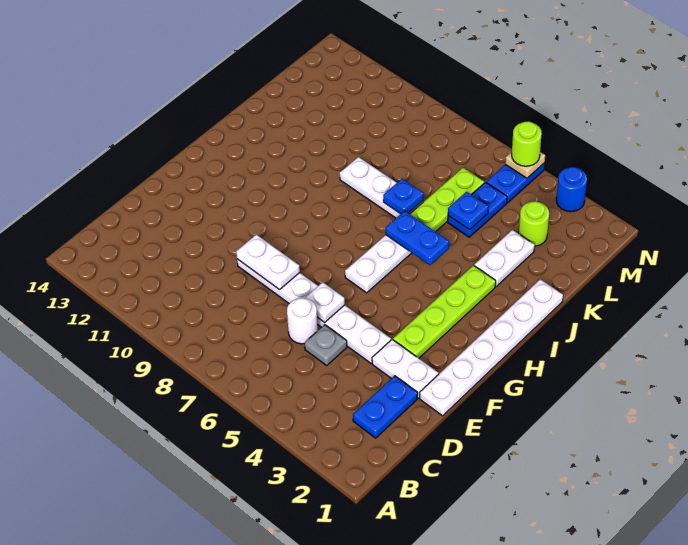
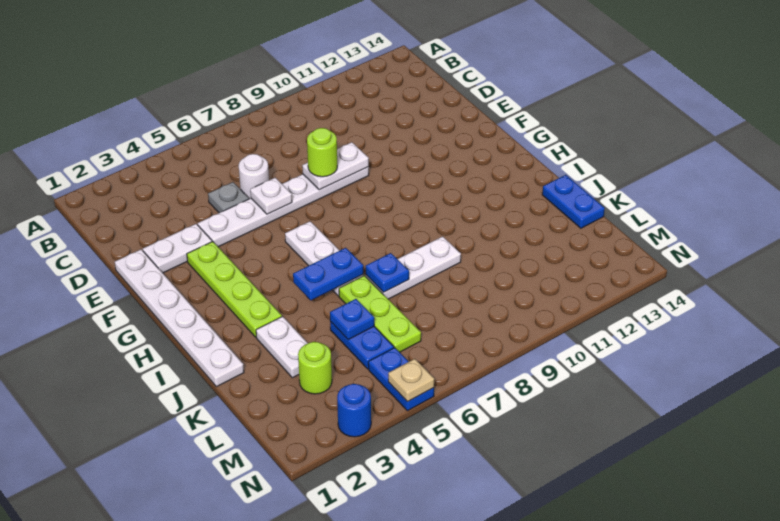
blue 1x2 plate [353,376,418,438] -> blue 1x2 plate moved to [542,175,605,228]
lime 1x1 round brick [512,121,542,166] -> lime 1x1 round brick moved to [307,128,337,177]

